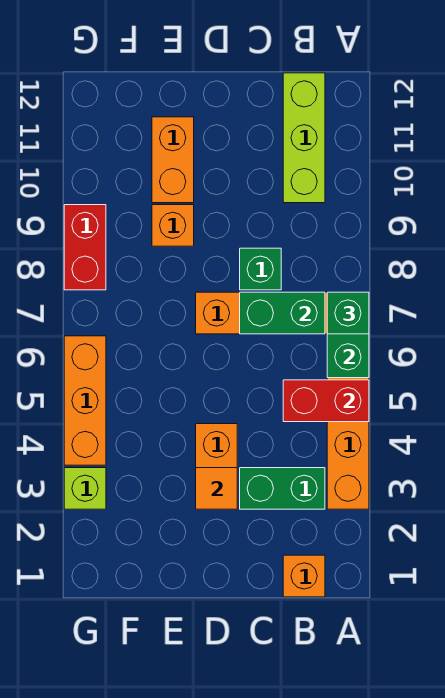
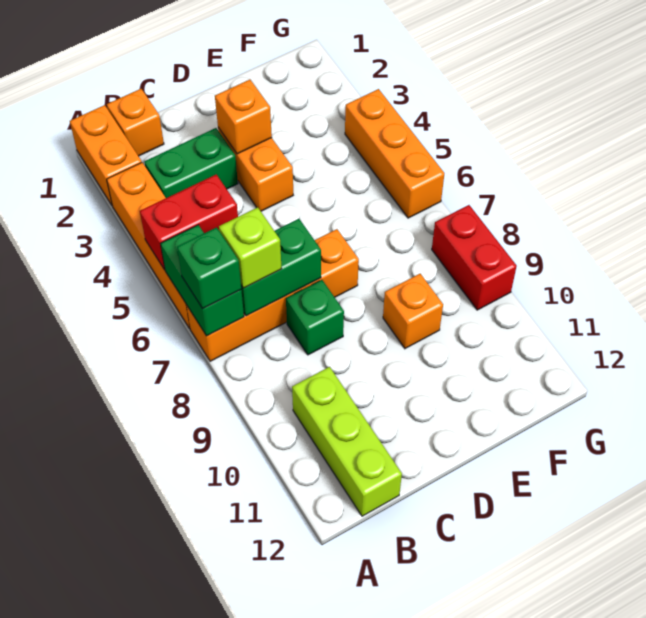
orange 1x1 tile [196,468,237,509] -> orange 1x1 brick [215,80,272,154]
orange 1x2 brick [152,117,194,203] -> orange 1x2 brick moved to [70,105,142,205]
lime 1x1 brick [64,468,106,509] -> lime 1x1 brick moved to [219,207,282,288]

